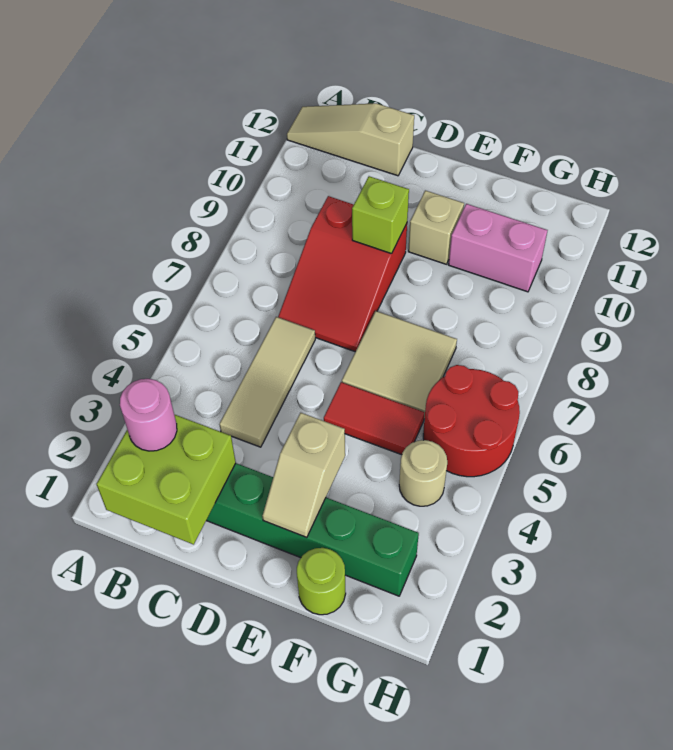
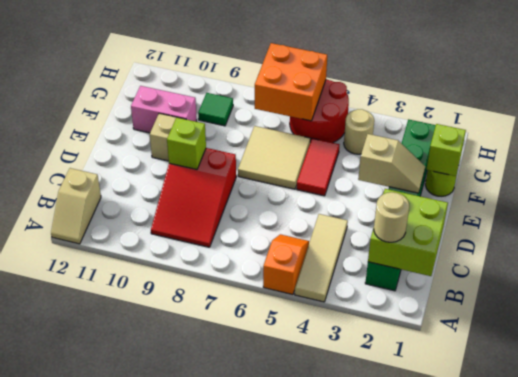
none -> orange 1x2 slope [263,234,309,295]
tan 1x3 slope [287,103,414,176] -> tan 1x2 slope [51,168,101,244]
pink 1x1 round brick [120,379,177,451] -> tan 1x1 round brick [374,192,409,242]
tan 1x3 tile [219,317,315,447] -> tan 1x3 tile turned to [295,214,348,302]
red 2x3 slope [278,196,407,352] -> red 2x3 slope turned to [151,148,236,247]
none -> lime 1x1 brick [427,124,466,176]
pink 1x2 brick [448,204,548,292] -> pink 1x2 brick turned to [131,86,197,133]
none -> orange 2x2 brick [255,43,327,121]
none -> green 1x1 tile [198,93,233,126]

